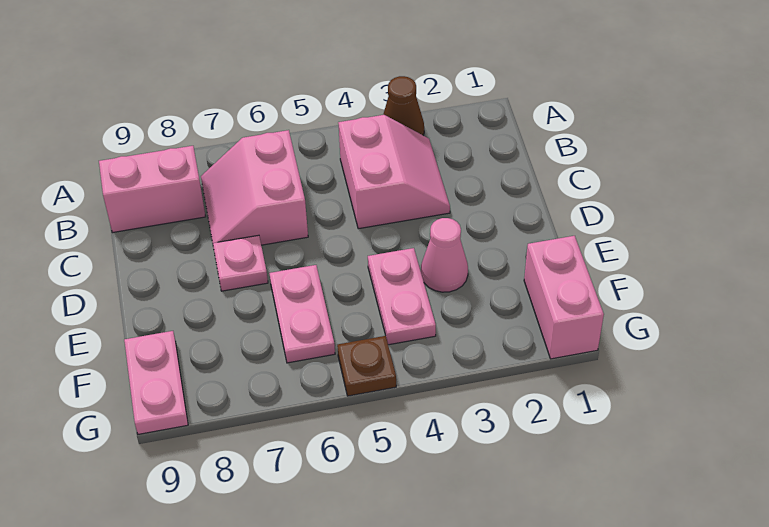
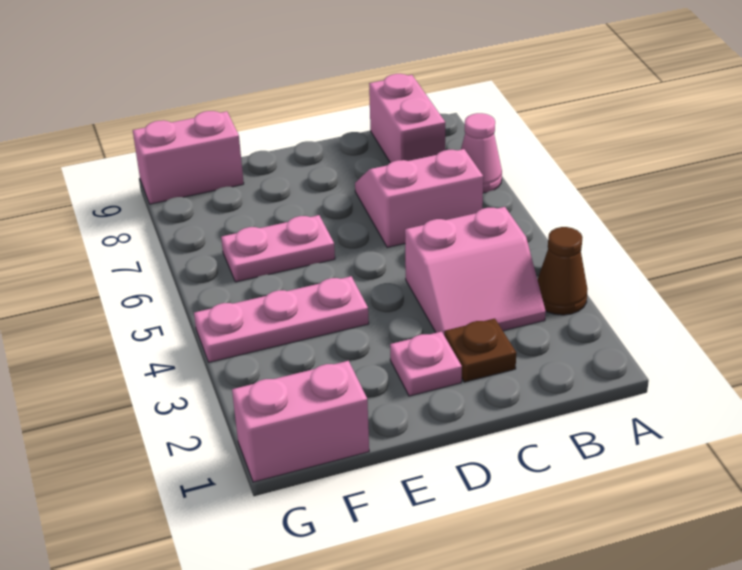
pink 1x1 plate [213,235,268,291] -> pink 1x1 plate moved to [390,332,462,396]
pink 1x1 cone [421,218,468,292] -> pink 1x1 cone moved to [461,113,502,193]
pink 1x2 plate [368,248,436,345] -> pink 1x3 plate [194,276,369,362]
pink 1x2 plate [124,331,188,434] -> pink 1x2 brick [133,111,244,204]
brown 1x1 plate [337,336,396,396] -> brown 1x1 plate moved to [444,319,516,382]

